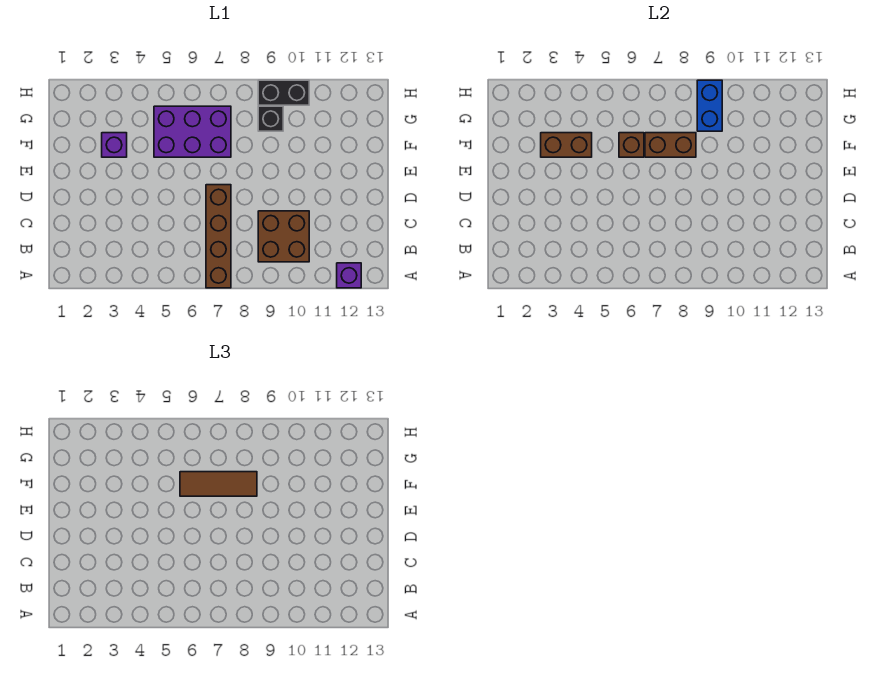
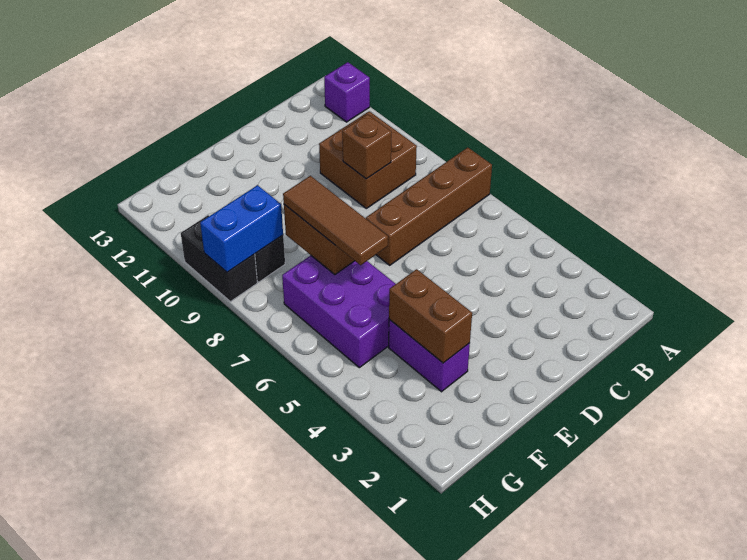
purple 1x1 brick [102,133,127,157] -> purple 1x2 brick [389,319,470,392]
brown 1x1 brick [619,133,644,157] -> brown 1x1 brick moved to [342,114,391,179]

